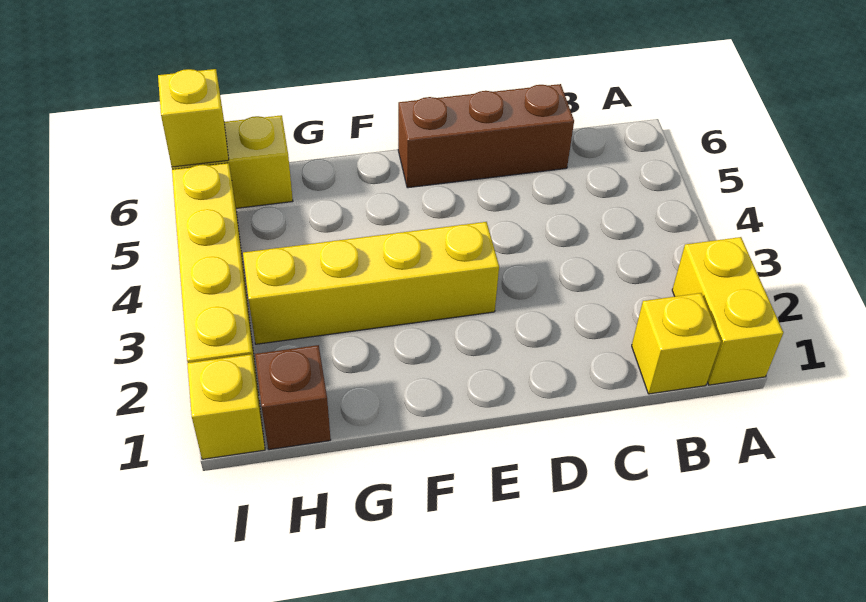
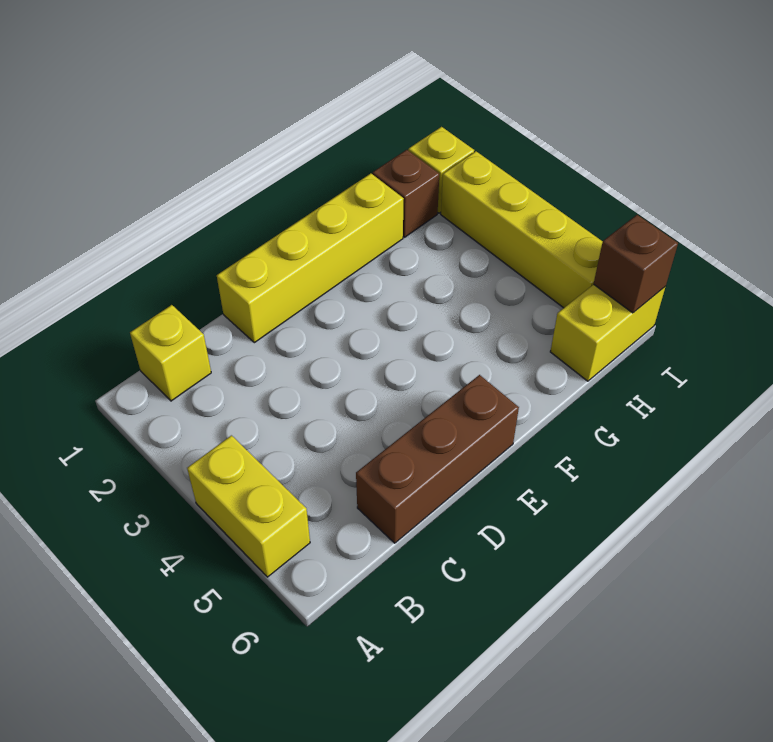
yellow 1x2 brick [672,237,783,385] -> yellow 1x2 brick moved to [187,435,310,577]
yellow 1x4 brick [243,222,499,344] -> yellow 1x4 brick moved to [217,173,404,343]
yellow 1x1 brick [158,69,229,167] -> brown 1x1 brick [594,215,678,313]

